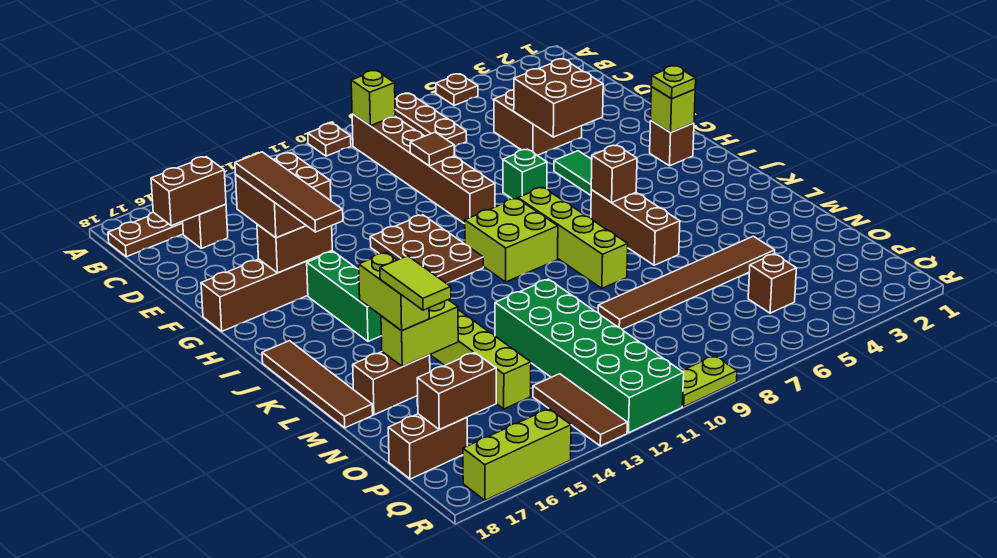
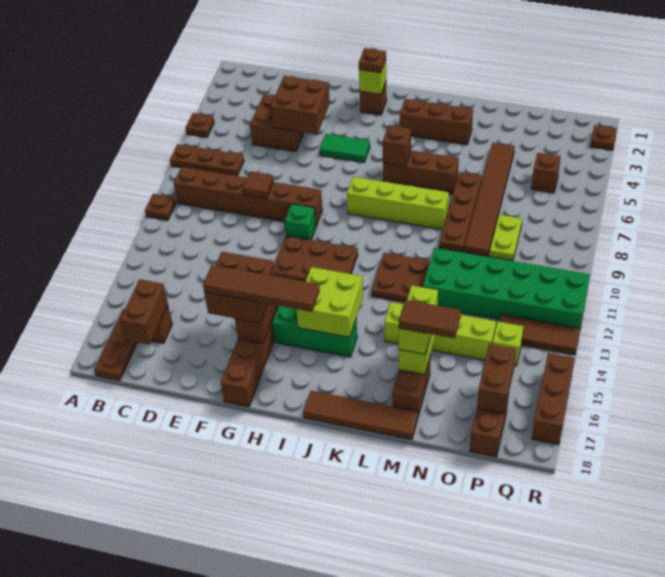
lime 1x1 brick [351,71,395,126] -> lime 1x1 brick moved to [492,322,523,366]
green 1x1 brick [503,149,547,199] -> green 1x1 brick moved to [285,204,316,240]
lime 1x1 plate [651,66,696,99] -> brown 1x1 plate [359,48,386,73]
lime 2x2 brick [465,198,558,282] -> lime 2x2 brick moved to [296,267,363,337]
none -> brown 1x3 brick [400,99,473,145]
none -> brown 2x2 plate [372,253,430,302]
lime 1x2 brick [359,253,429,331] -> lime 1x2 brick turned to [399,286,438,354]
none -> brown 1x4 plate [439,172,482,252]
lime 1x2 tile [380,256,451,310] -> brown 1x2 tile [399,300,461,338]
none -> brown 1x1 plate [590,125,617,150]
lime 1x2 plate [681,356,737,407] -> lime 1x2 plate moved to [489,215,522,261]
lime 1x3 brick [463,409,571,500] -> brown 1x3 brick [532,353,575,445]

